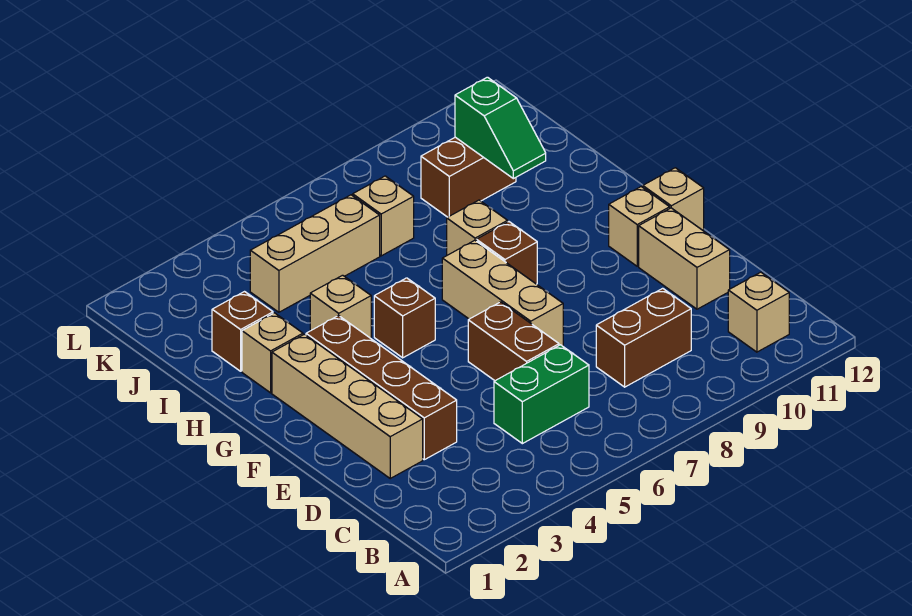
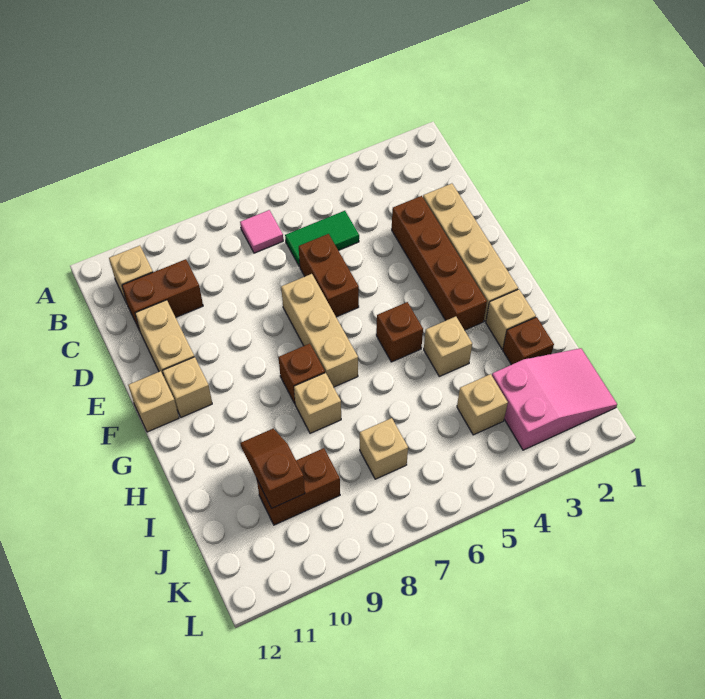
none -> pink 1x1 tile [240,210,283,253]
green 1x2 brick [494,345,589,444] -> green 1x2 tile [285,211,359,266]
brown 1x2 brick [596,288,691,387] -> brown 1x2 brick moved to [122,259,203,330]
green 1x2 slope [455,77,546,179] -> brown 1x2 slope [240,429,305,508]
none -> pink 2x3 slope [492,348,617,450]
tan 1x3 brick [250,195,380,312] -> tan 1x1 brick [457,374,508,435]

